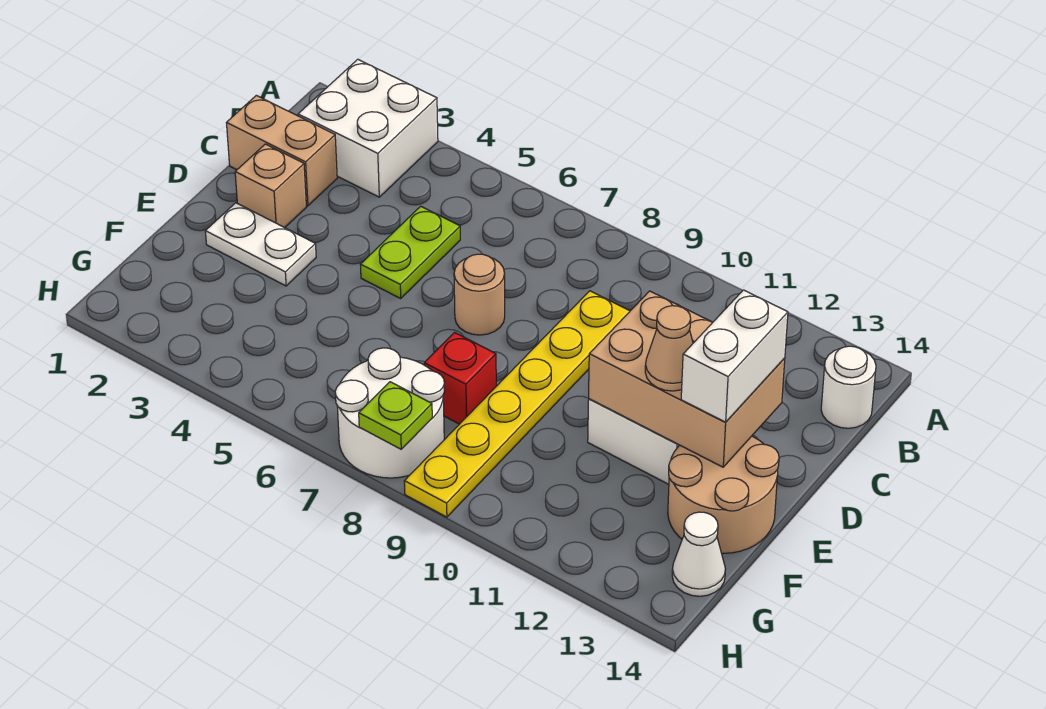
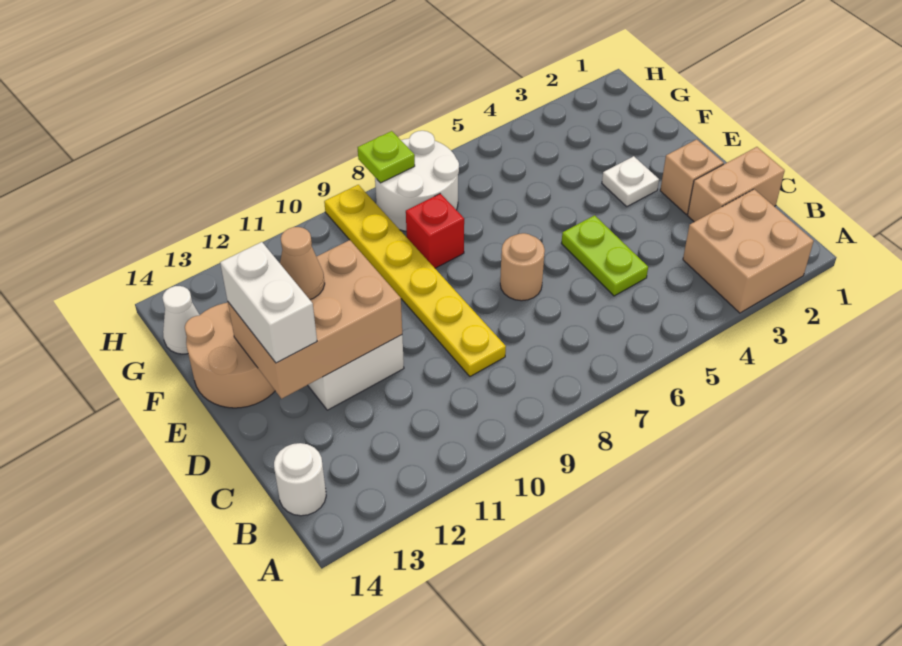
white 2x2 brick [298,59,438,197] -> tan 2x2 brick [683,189,814,313]
white 1x2 plate [205,203,316,286] -> white 1x1 plate [602,156,659,206]

